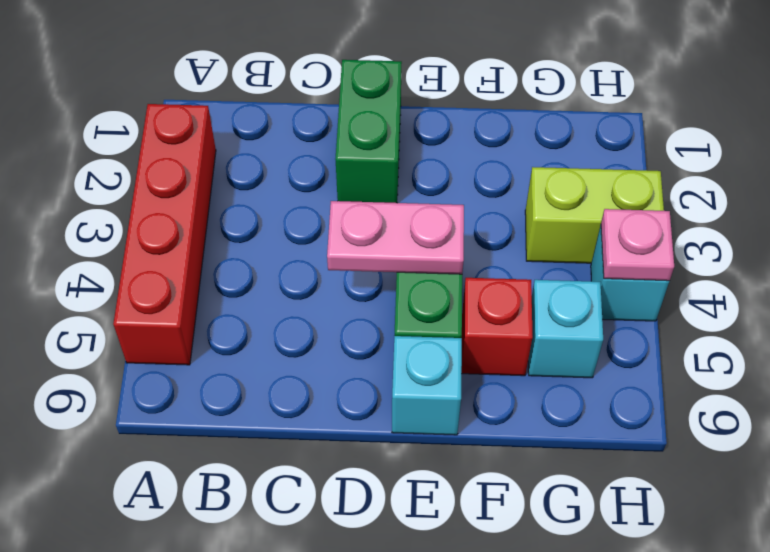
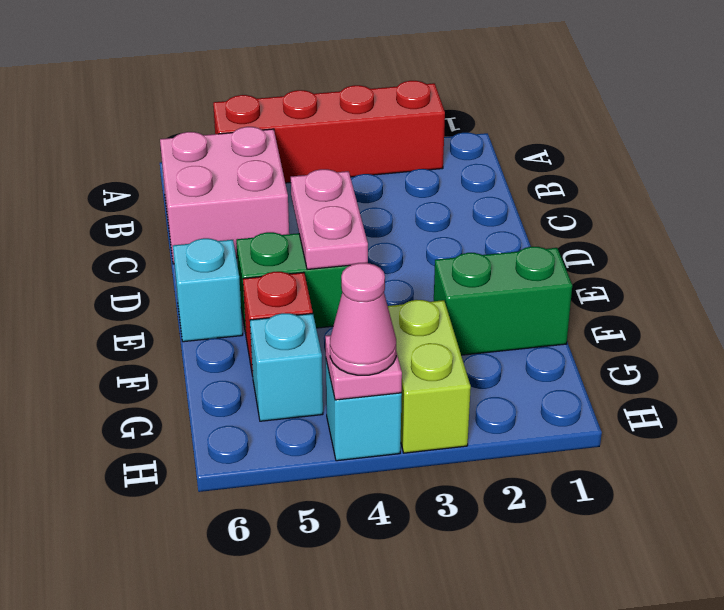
none -> pink 2x2 brick [160,127,289,264]
green 1x2 brick [335,60,402,203] -> green 1x2 brick moved to [434,247,572,355]
none -> pink 1x1 cone [330,263,396,375]

